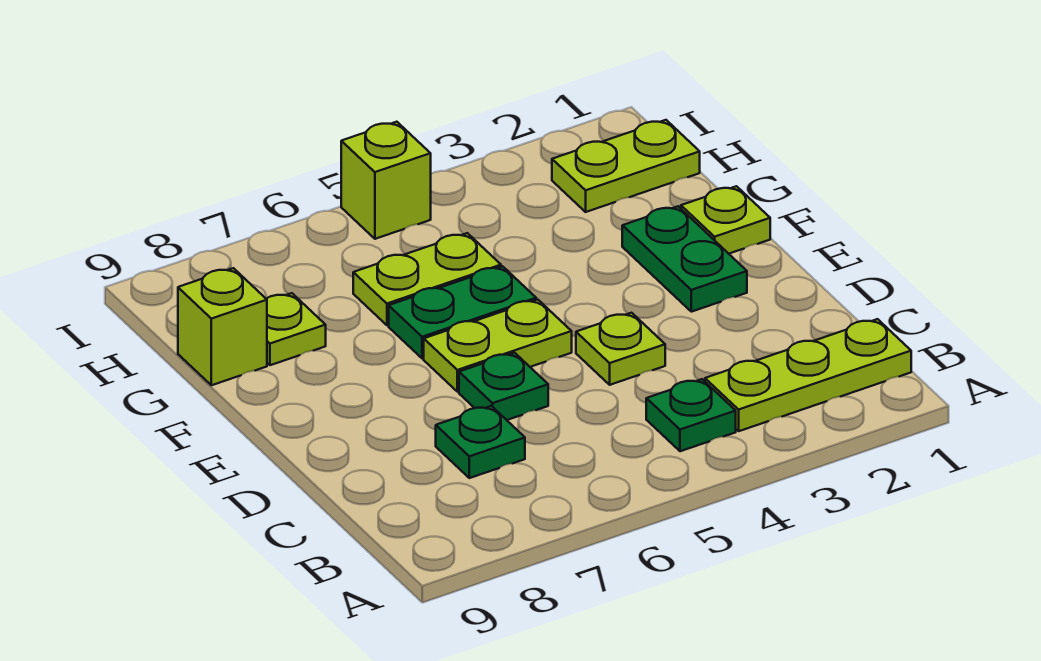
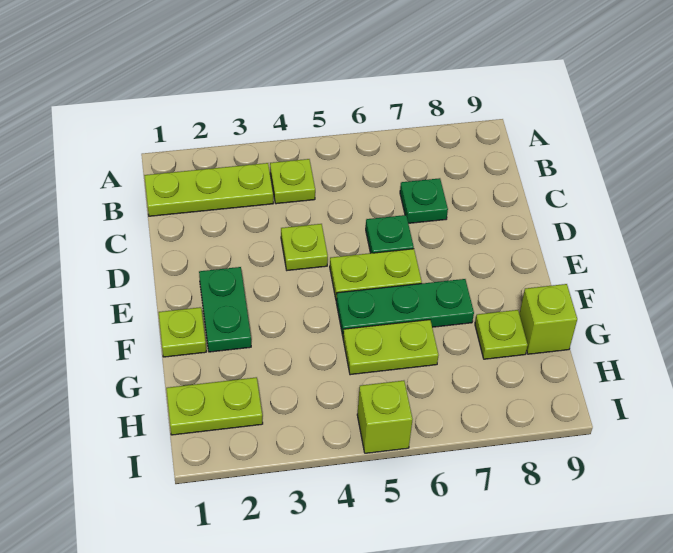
green 1x1 plate [646,379,736,451] -> lime 1x1 plate [270,159,315,204]
green 1x2 plate [389,266,536,359] -> green 1x3 plate [336,279,474,336]

